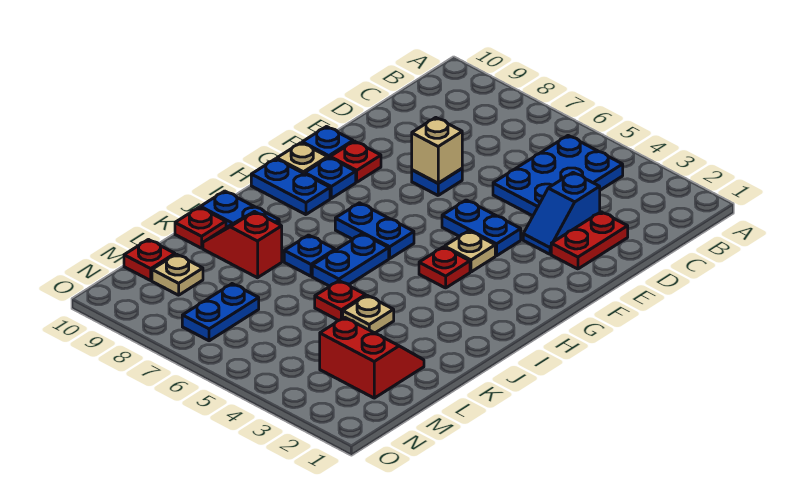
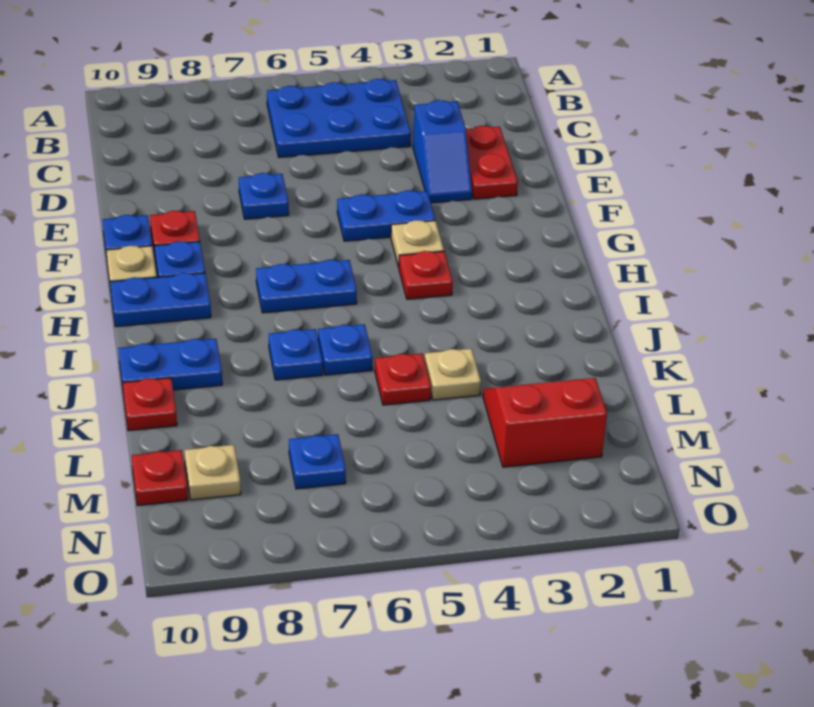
blue 2x3 plate [493,136,623,216] -> blue 2x3 plate turned to [267,79,411,157]
tan 1x1 brick [412,118,462,183] -> none
blue 1x2 plate [312,234,389,286] -> blue 1x1 plate [318,324,373,375]
red 1x2 slope [203,212,282,278] -> none
blue 1x2 plate [182,284,259,341] -> blue 1x1 plate [289,434,346,489]

